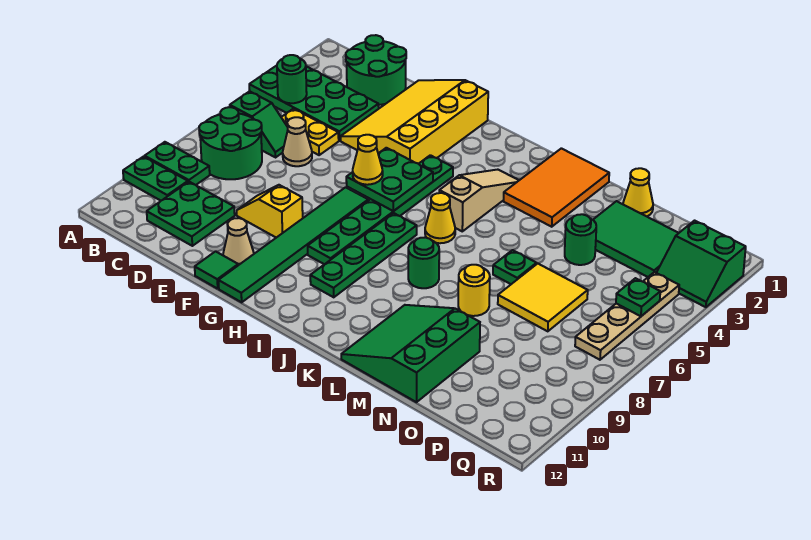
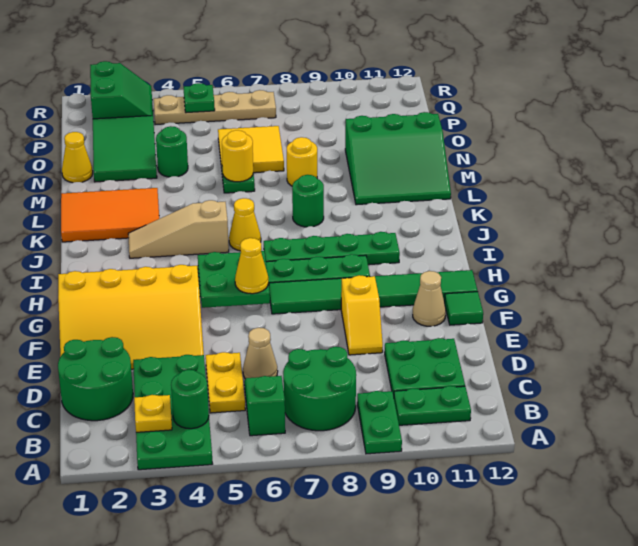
green 1x2 plate [123,157,188,201] -> green 1x2 plate turned to [394,386,471,425]
none -> yellow 1x1 plate [134,395,172,432]
none -> yellow 1x1 round brick [222,130,253,182]

